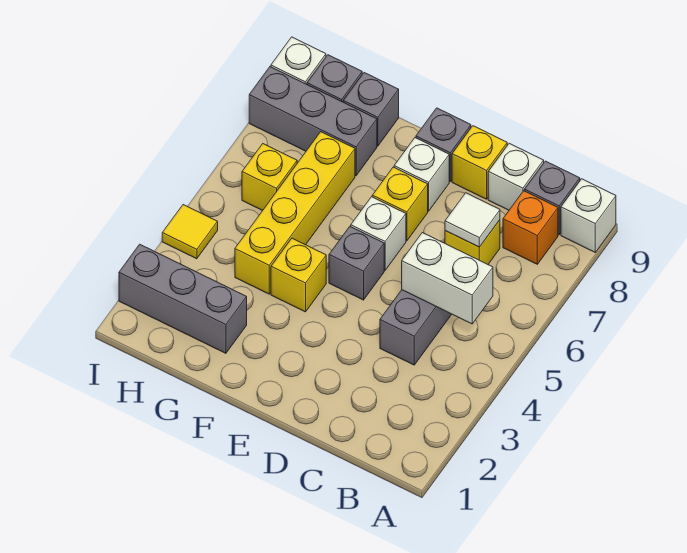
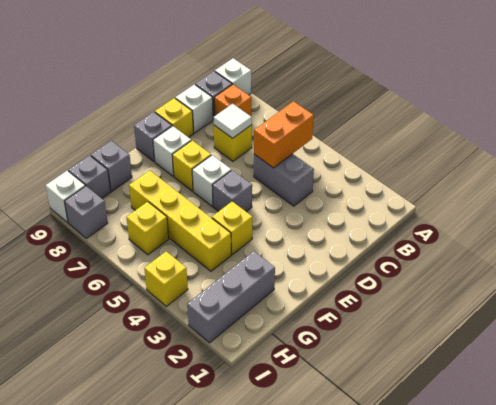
white 1x2 brick [402,233,493,324] -> orange 1x2 brick [254,101,314,168]
grey 1x3 brick [249,67,377,176] -> grey 1x1 brick [64,186,108,238]
yellow 1x1 tile [162,205,218,259] -> yellow 1x1 brick [144,251,188,306]

